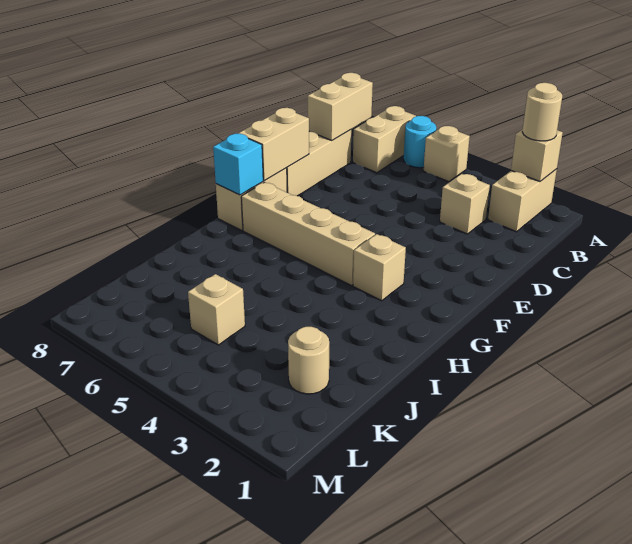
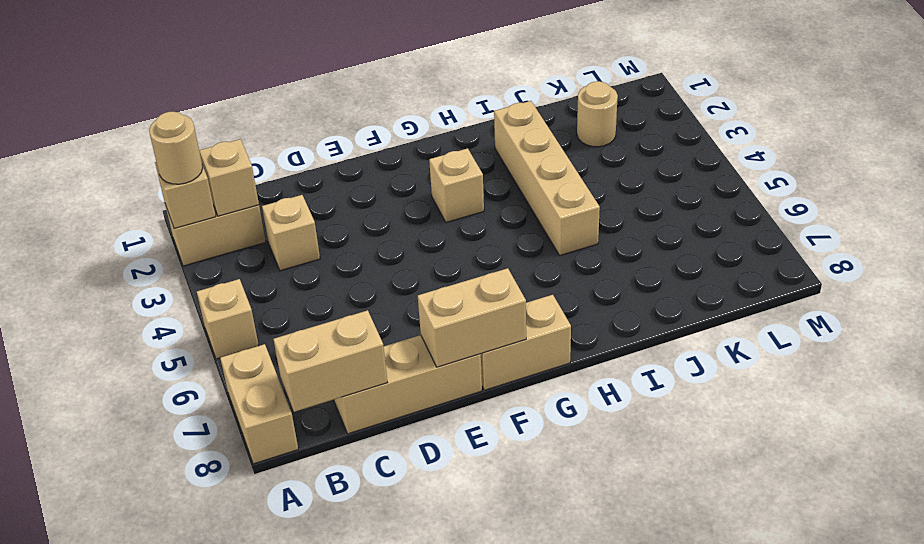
cyan 1x1 round brick [404,116,436,168] -> none
tan 1x2 brick [353,106,416,173] -> tan 1x2 brick turned to [220,344,298,464]
tan 1x4 brick [241,182,375,286] -> tan 1x4 brick moved to [494,101,600,256]
cyan 1x1 brick [213,133,263,195] -> none
tan 1x1 brick [188,274,245,345] -> tan 1x1 brick moved to [199,139,259,216]

